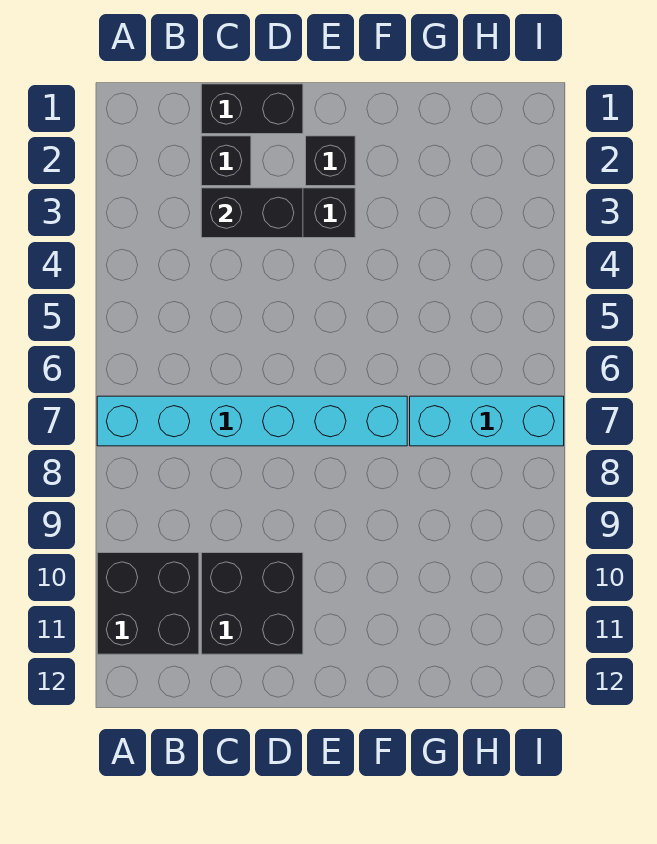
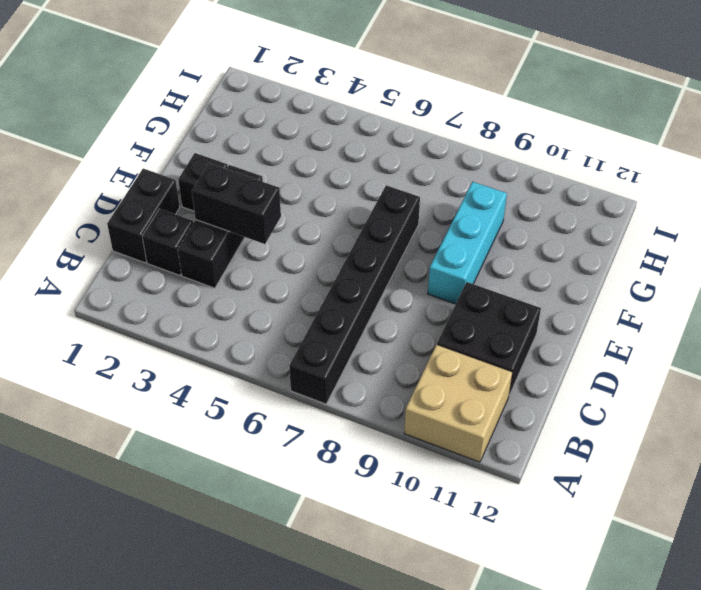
cyan 1x6 brick [97,396,407,446] -> black 1x6 brick [289,185,420,404]
black 2x2 brick [97,553,199,654] -> tan 2x2 brick [404,345,513,462]
black 1x2 brick [201,188,303,238] -> black 1x2 brick turned to [192,163,281,244]
cyan 1x3 brick [410,396,564,446] -> cyan 1x3 brick moved to [428,182,507,304]

